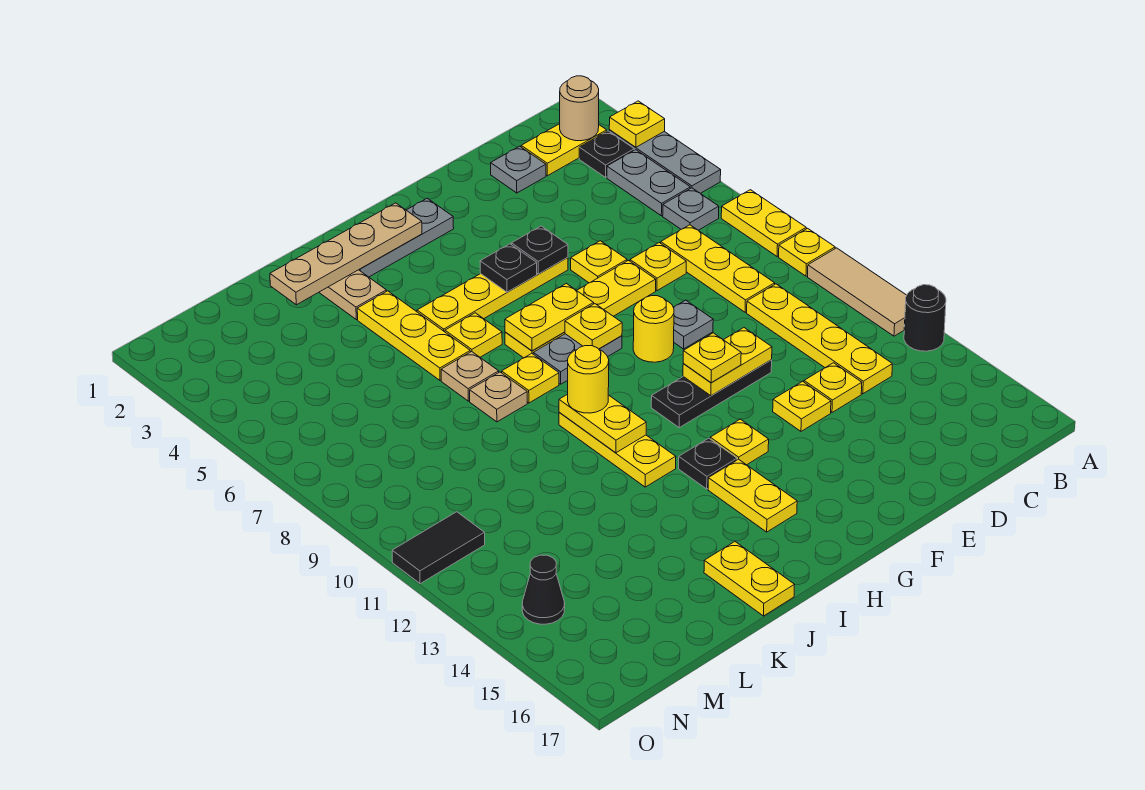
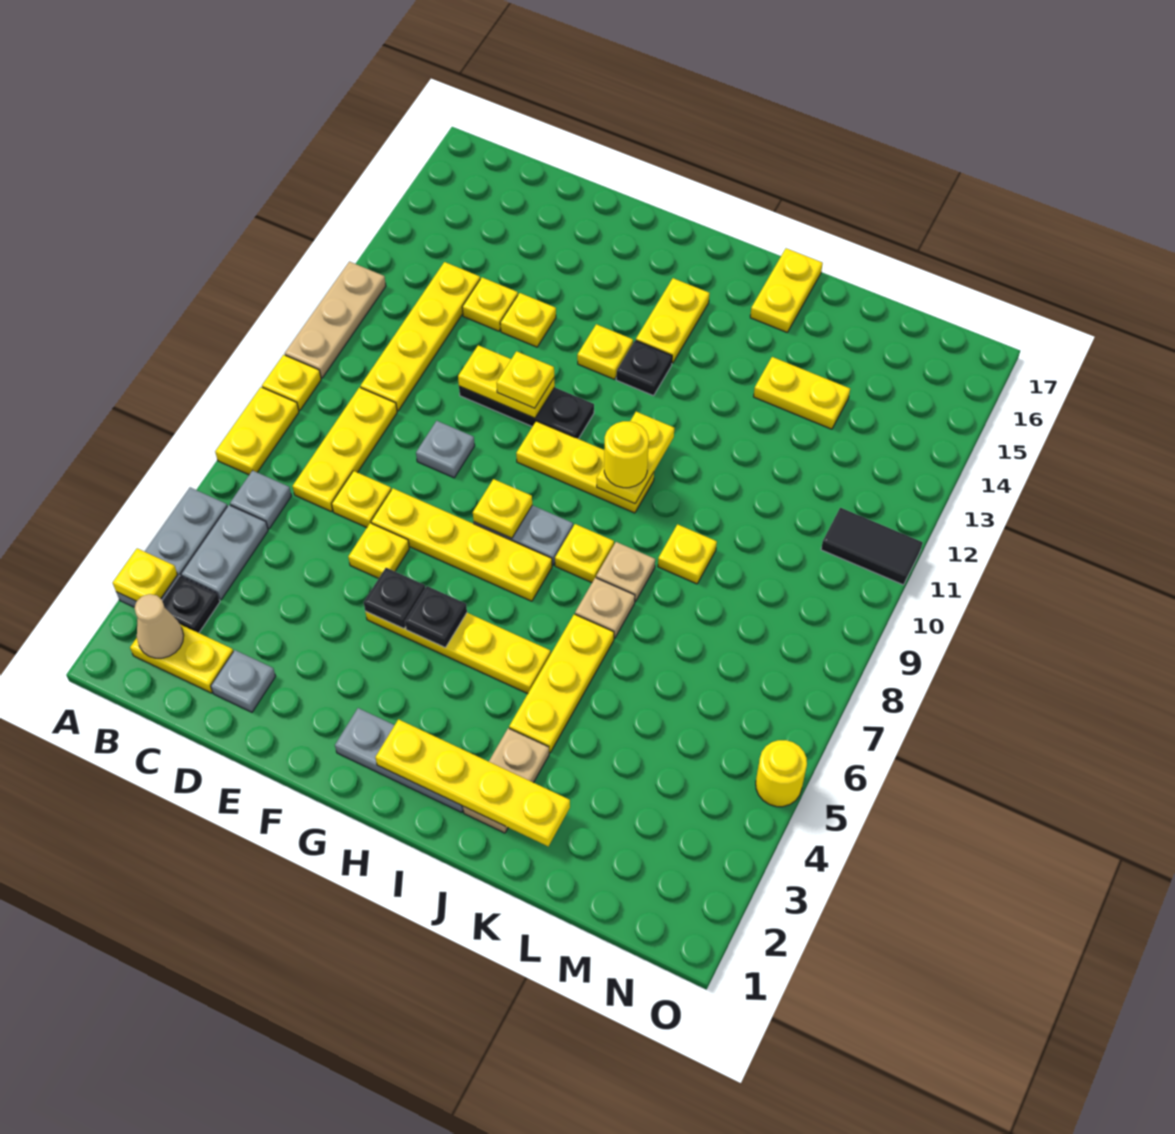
tan 1x3 tile [808,248,907,336] -> tan 1x3 plate [285,262,386,378]
black 1x1 round brick [904,285,946,351] -> none
tan 1x1 round brick [560,76,599,141] -> tan 1x1 cone [134,594,184,658]
yellow 1x1 round brick [633,296,674,362] -> yellow 1x1 round brick moved to [756,740,807,807]
yellow 1x2 plate [505,284,594,351] -> yellow 1x2 plate moved to [754,357,850,429]
tan 1x4 plate [270,203,422,305] -> yellow 1x4 plate [375,719,570,846]
yellow 1x1 plate [445,313,502,357] -> yellow 1x1 plate moved to [658,524,717,584]
yellow 1x3 plate [559,413,676,487] -> yellow 1x3 plate turned to [516,421,654,513]
black 1x1 cone [522,555,565,624] -> none

